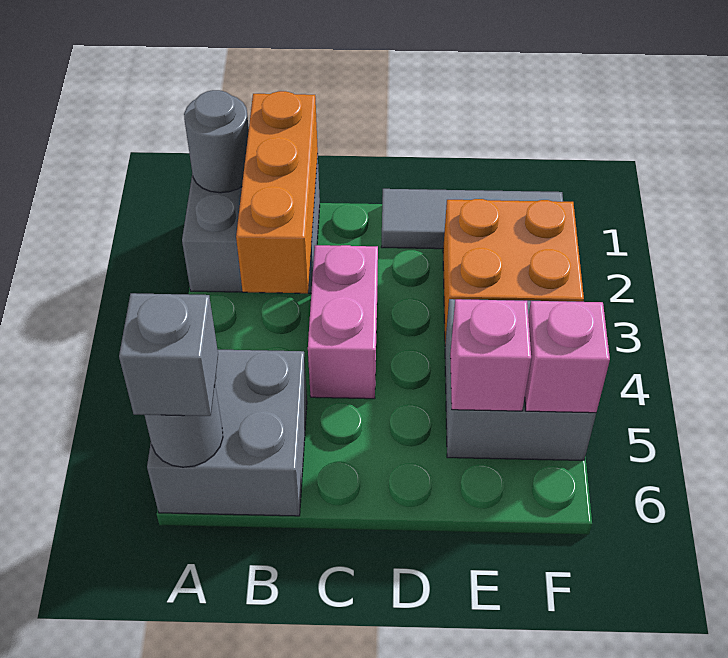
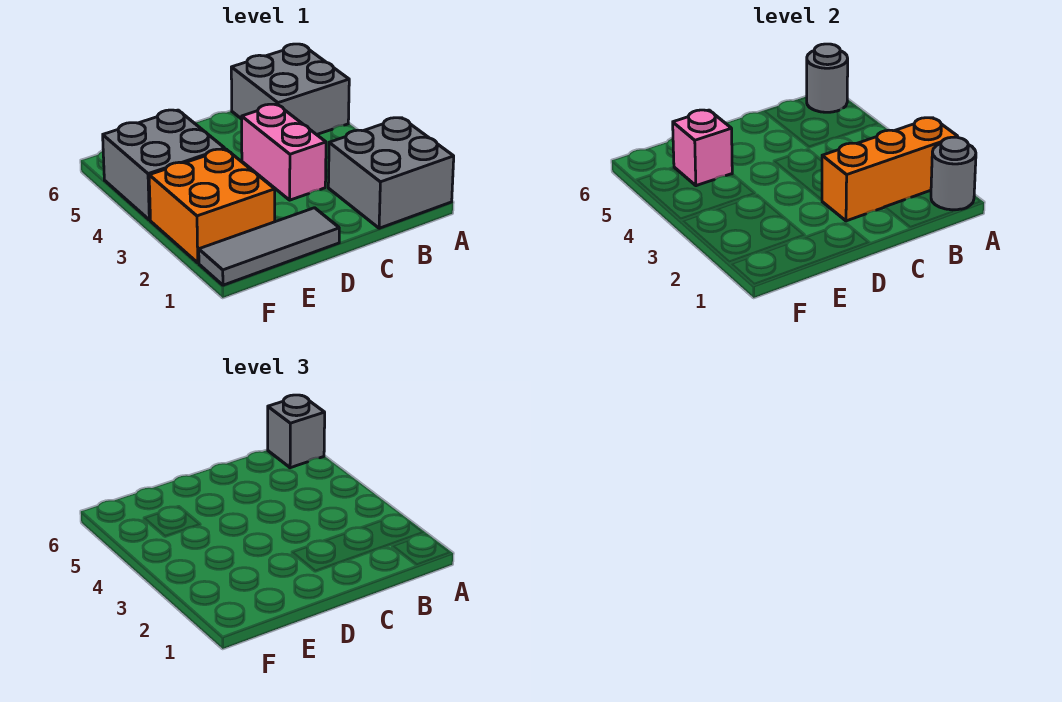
orange 1x3 brick [236,91,318,293] -> orange 1x3 brick turned to [822,118,958,221]
pink 1x1 brick [525,301,610,413] -> none

